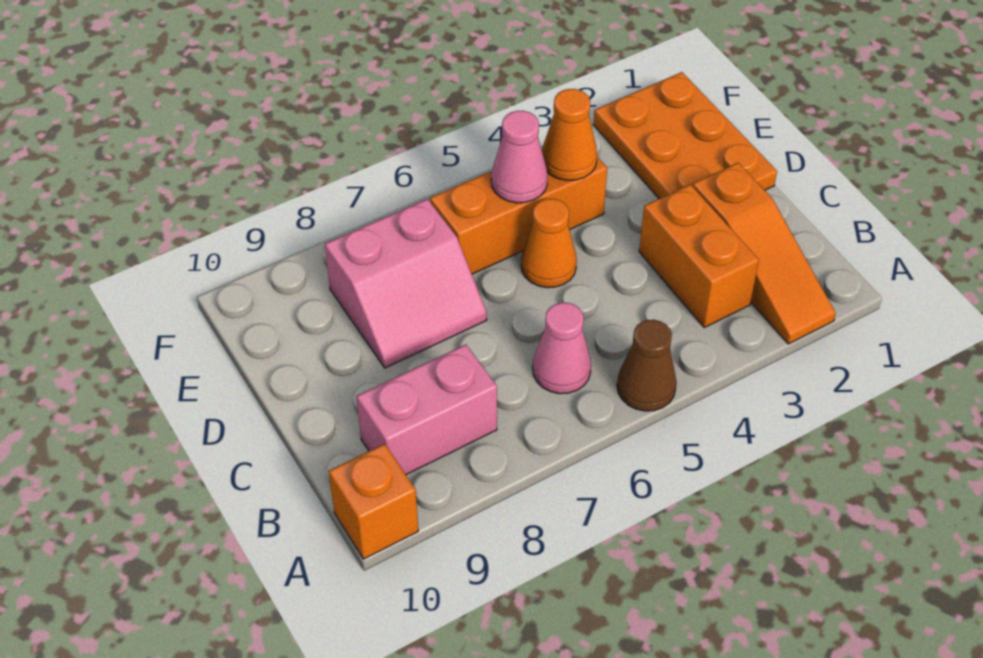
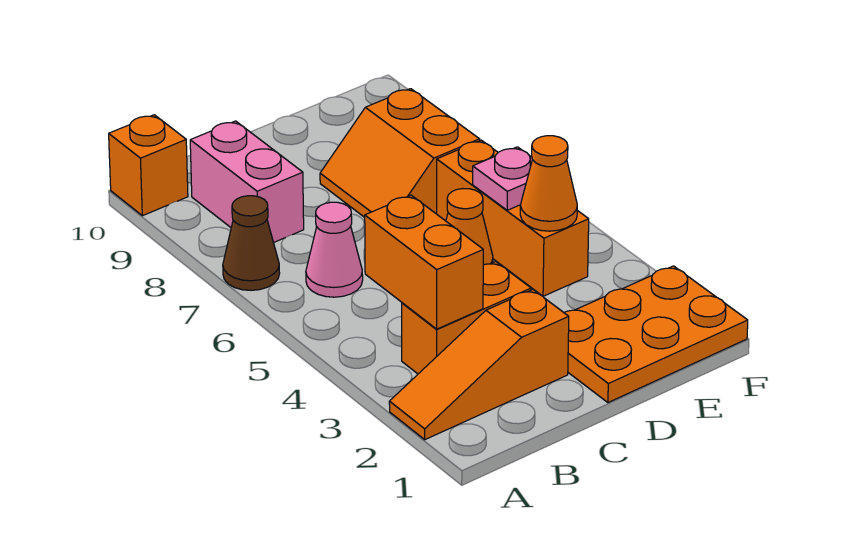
brown 1x1 cone [617,320,677,411] -> brown 1x1 cone moved to [223,196,280,290]
none -> orange 1x2 brick [365,195,483,329]
pink 2x2 slope [325,199,487,368] -> orange 2x2 slope [320,89,480,217]
pink 1x1 cone [491,111,548,203] -> pink 1x1 plate [473,147,532,210]

